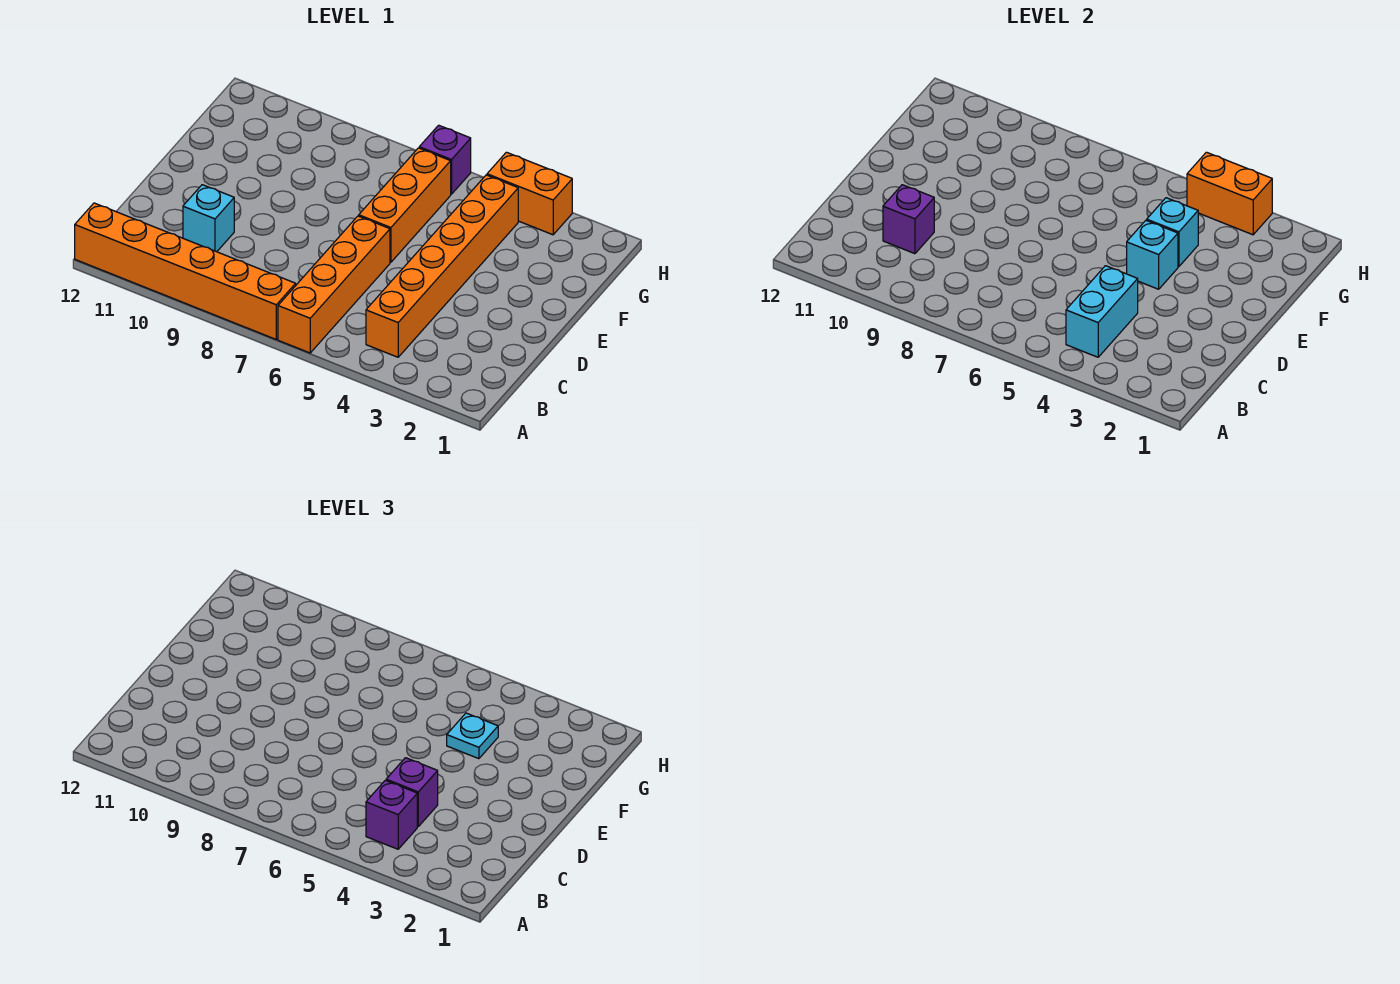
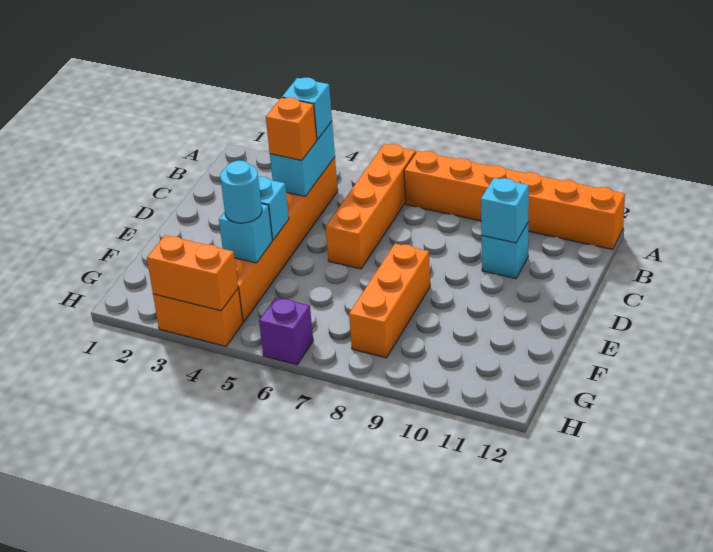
purple 1x1 brick [366,780,417,849] -> cyan 1x1 brick [282,78,332,140]
purple 1x1 brick [386,758,438,826] -> orange 1x1 brick [266,97,317,160]
purple 1x1 brick [883,185,934,254] -> cyan 1x1 brick [481,178,529,243]
orange 1x3 brick [359,148,451,262] -> orange 1x3 brick moved to [349,244,430,358]
cyan 1x1 plate [447,713,498,759] -> cyan 1x1 round brick [220,161,262,223]

